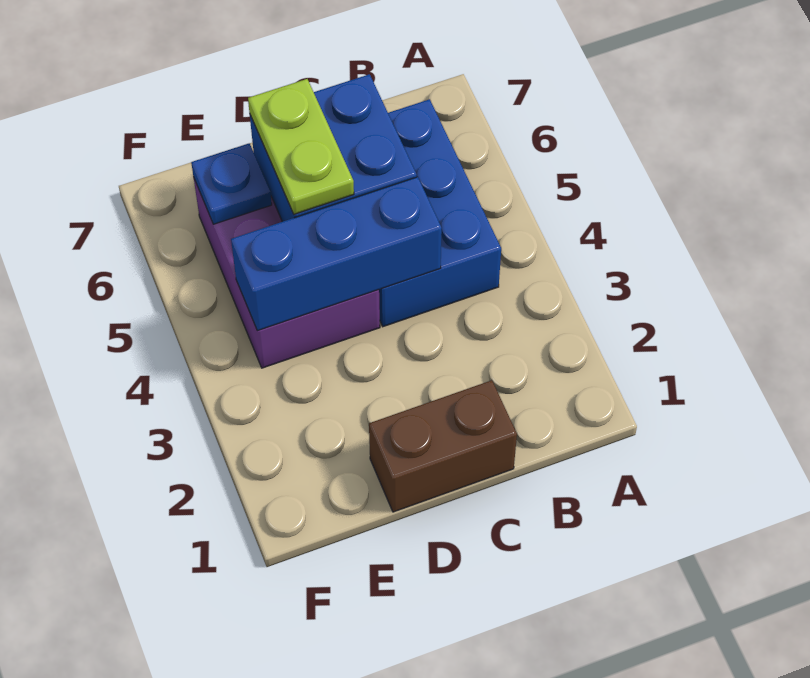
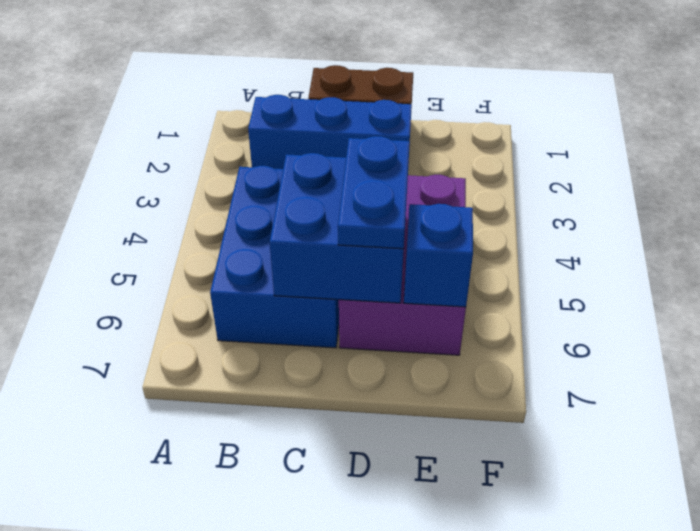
blue 1x3 brick [231,177,442,331] -> blue 1x3 brick moved to [248,95,412,169]
lime 1x2 plate [248,79,354,214] -> blue 1x2 plate [338,136,410,249]
blue 1x1 plate [191,143,272,224] -> blue 1x1 brick [404,204,473,307]

